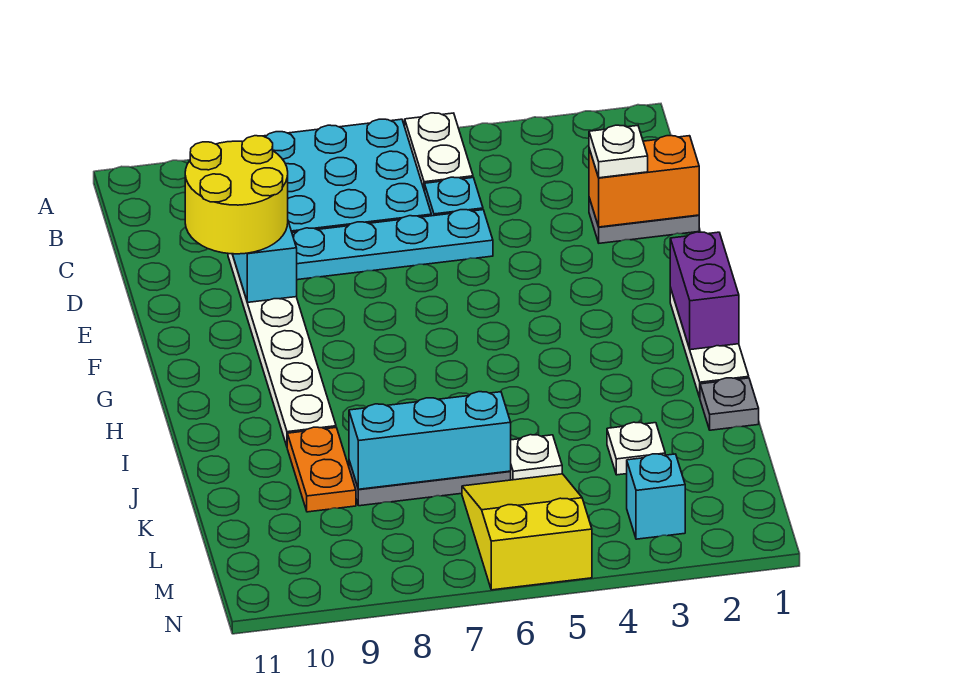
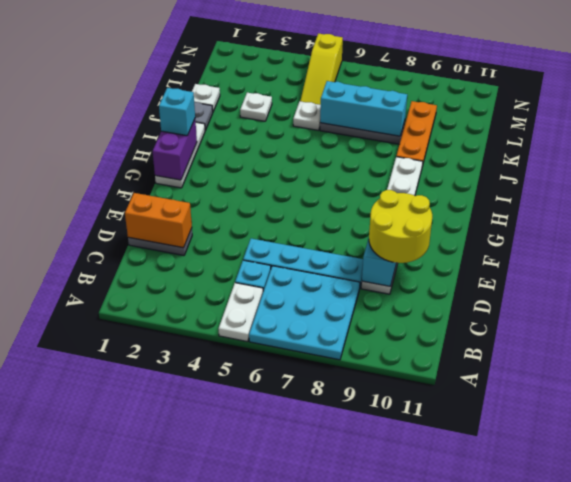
white 1x1 plate [589,125,648,178] -> white 1x1 plate moved to [192,84,220,112]
orange 1x2 plate [287,427,356,512] -> orange 1x3 plate [396,101,437,166]
yellow 2x3 slope [462,474,592,590] -> yellow 1x3 slope [300,33,343,105]
cyan 1x1 brick [627,454,685,539] -> cyan 1x1 brick moved to [159,88,195,136]

